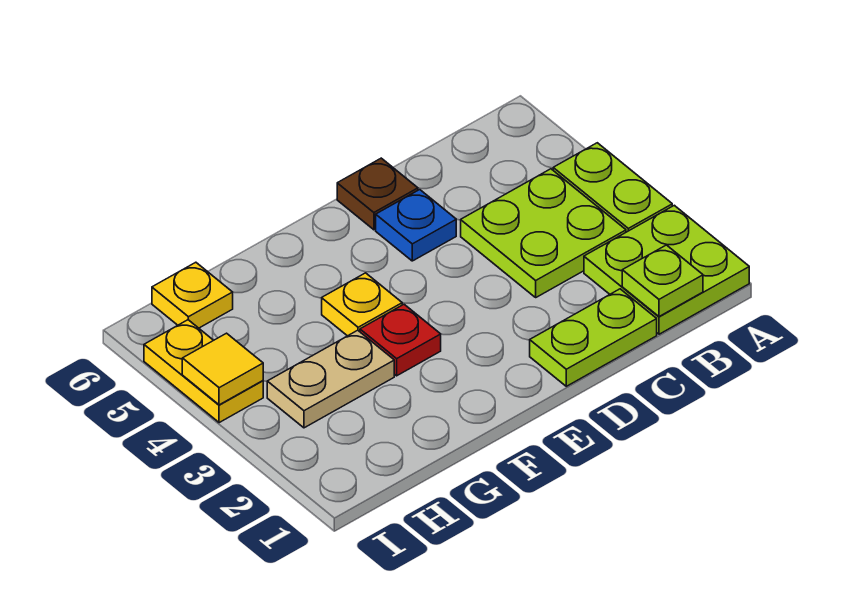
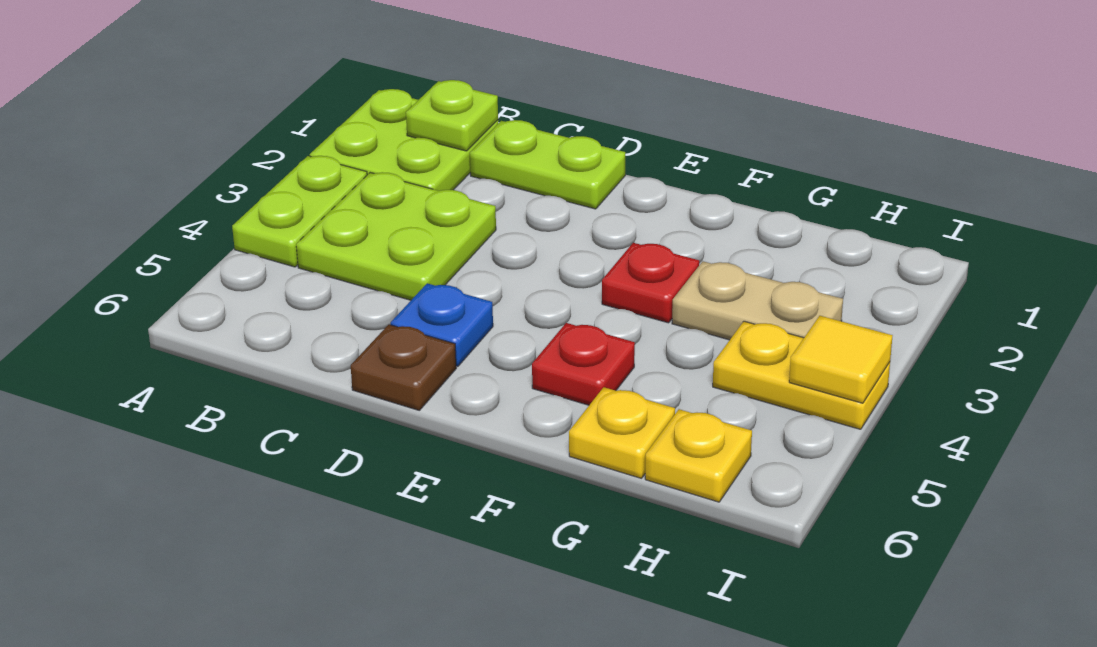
yellow 1x1 plate [322,273,402,336] -> yellow 1x1 plate moved to [569,387,675,478]
none -> red 1x1 plate [532,323,635,405]
yellow 1x2 plate [144,320,263,423] -> yellow 1x2 plate turned to [713,321,890,429]

